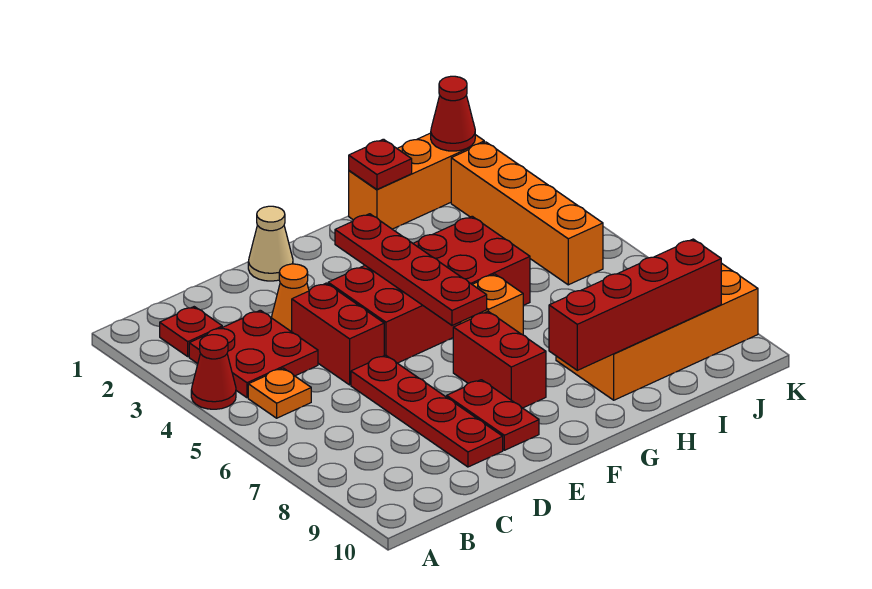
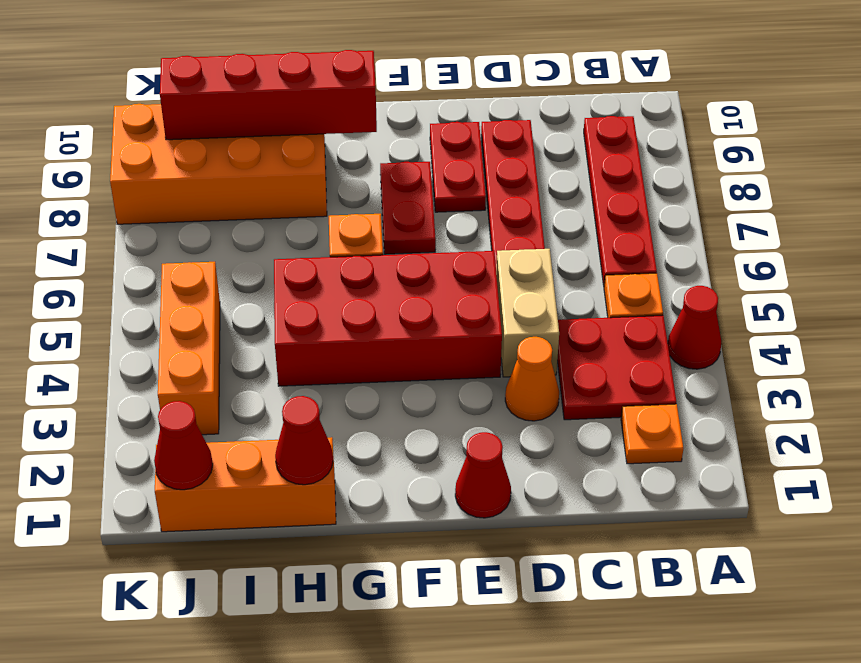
red 1x1 plate [160,307,222,357] -> orange 1x1 plate [621,404,683,464]
red 1x2 brick [292,283,384,385] -> tan 1x2 brick [496,249,559,377]
tan 1x1 cone [248,206,293,281] -> red 1x1 cone [455,432,511,518]
red 1x4 plate [335,214,487,325] -> red 1x4 plate moved to [584,116,657,285]
red 1x2 brick [453,311,546,408] -> red 1x2 plate [380,162,436,254]
red 1x1 plate [349,139,412,189] -> red 1x1 cone [275,396,333,485]
orange 1x4 brick [451,142,603,285] -> orange 1x3 brick [158,262,220,435]

